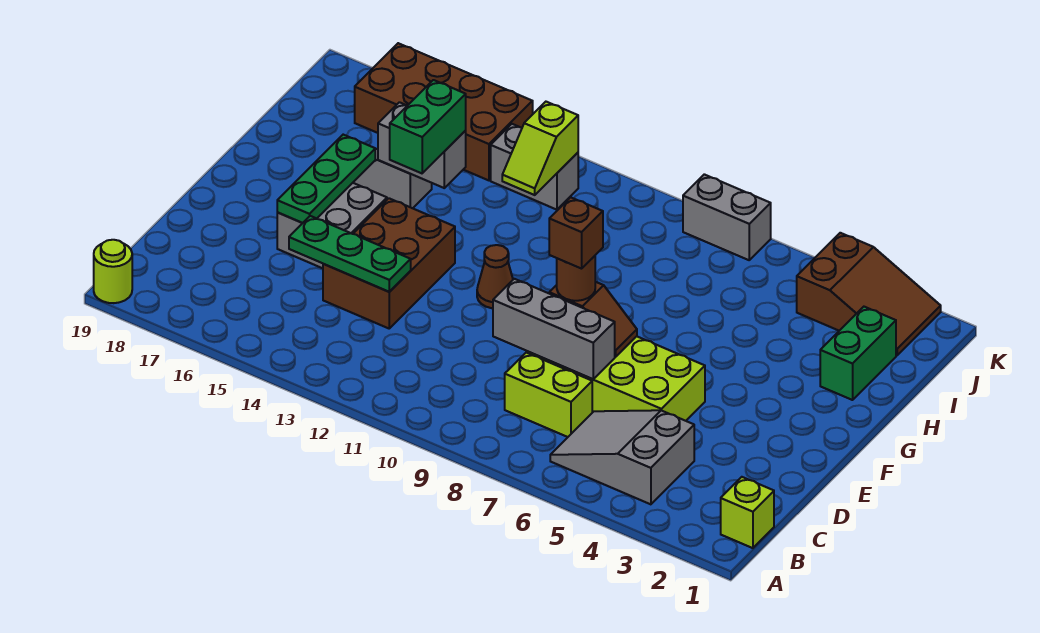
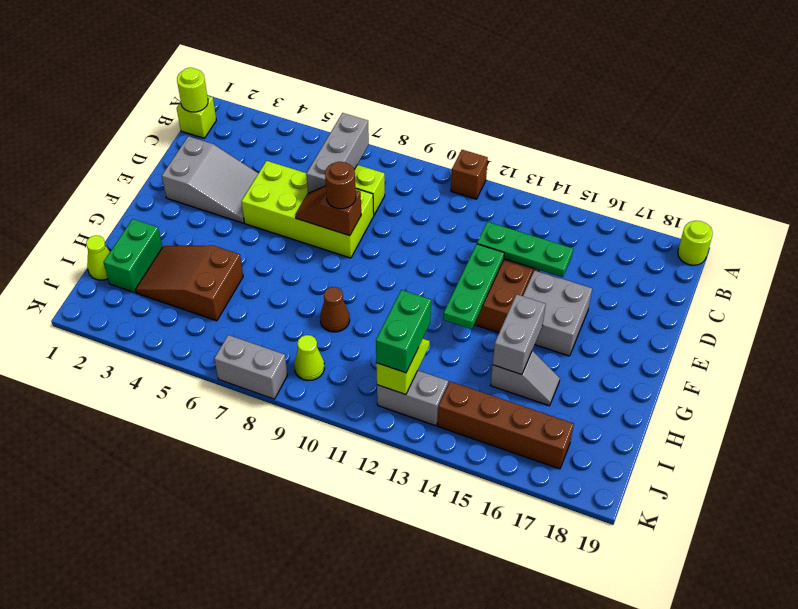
none -> lime 1x1 round brick [177,68,208,112]
grey 2x3 slope [550,410,694,504] -> grey 2x3 slope moved to [162,136,258,223]
grey 1x3 brick [493,279,615,379] -> grey 1x3 brick turned to [306,113,369,193]
brown 1x1 brick [549,197,603,269] -> brown 1x1 brick moved to [451,150,488,199]
green 1x3 plate [277,135,375,223] -> green 1x3 plate moved to [443,244,504,329]
brown 1x1 cone [477,245,513,308] -> brown 1x1 cone moved to [320,287,350,332]
green 1x2 brick [390,80,466,173] -> green 1x2 brick moved to [376,290,431,373]
grey 1x2 brick [378,102,466,188] -> grey 1x2 brick turned to [493,294,546,375]
none -> lime 1x1 cone [86,235,110,280]
brown 2x3 slope [797,233,941,355] -> brown 2x3 slope moved to [135,245,243,321]
none -> lime 1x1 cone [294,335,325,380]
brown 2x4 brick [355,43,533,180] -> brown 1x4 brick [438,382,574,469]

